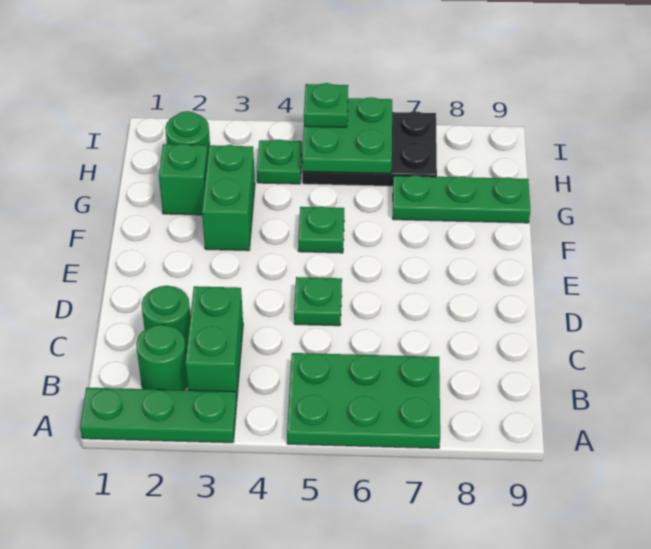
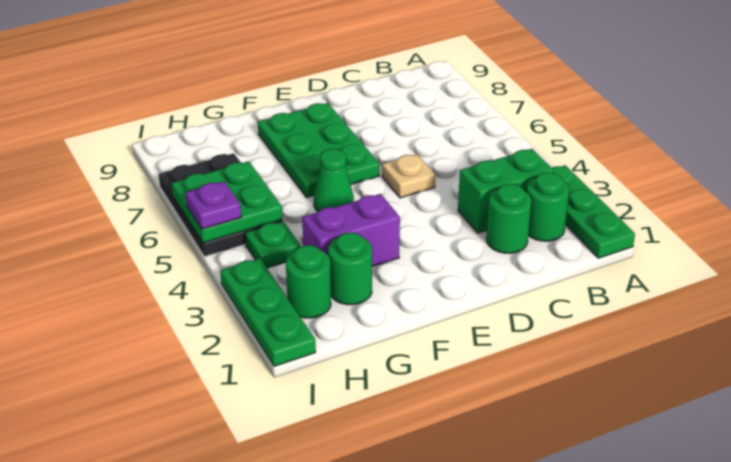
green 2x3 plate [287,353,440,448] -> green 2x3 plate moved to [258,103,380,198]
green 1x1 plate [294,277,342,326] -> tan 1x1 plate [382,154,435,198]
green 1x2 brick [202,145,255,251] -> purple 1x2 brick [302,194,400,267]
green 1x1 plate [298,207,344,253] -> green 1x1 cone [314,149,354,212]
green 1x1 brick [159,144,208,215] -> green 1x1 round brick [328,233,372,305]
green 1x3 plate [393,175,530,223] -> green 1x3 plate moved to [220,258,316,366]
green 1x1 plate [304,83,348,127] -> purple 1x1 plate [186,181,241,229]

